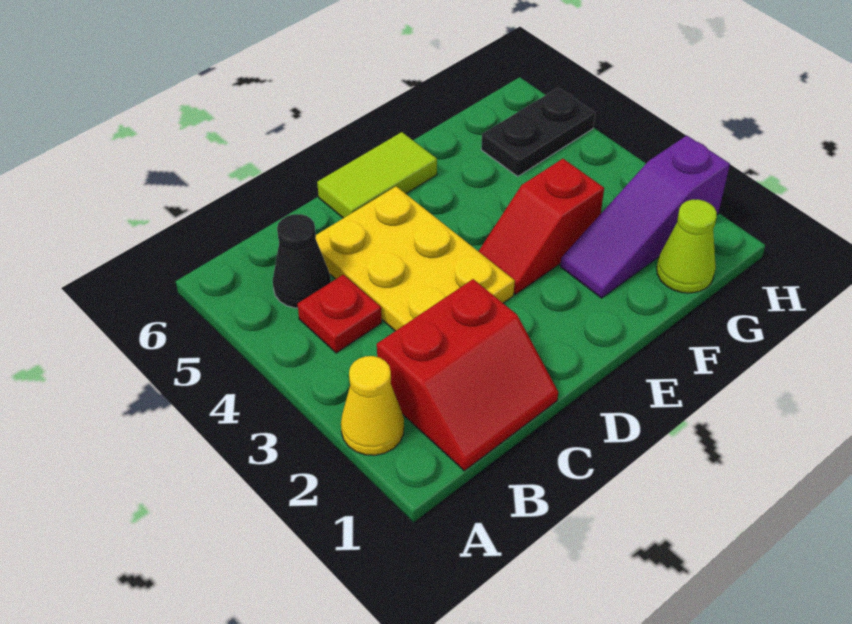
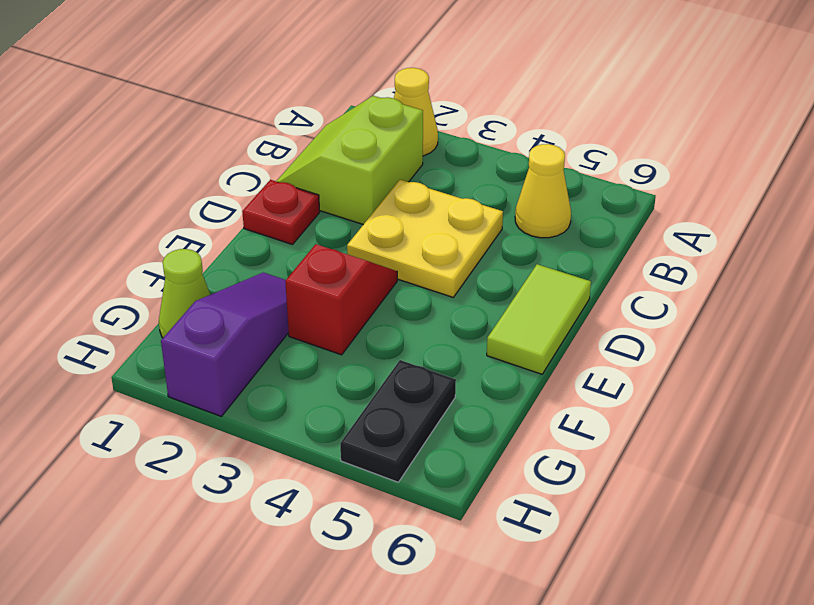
red 2x2 slope [377,279,558,471] -> lime 2x2 slope [276,96,423,225]
red 1x1 plate [298,275,382,353] -> red 1x1 plate moved to [242,180,320,244]
black 1x1 cone [273,214,331,308] -> yellow 1x1 cone [515,144,571,238]
yellow 2x3 plate [316,186,515,331] -> yellow 2x2 plate [347,180,503,297]

